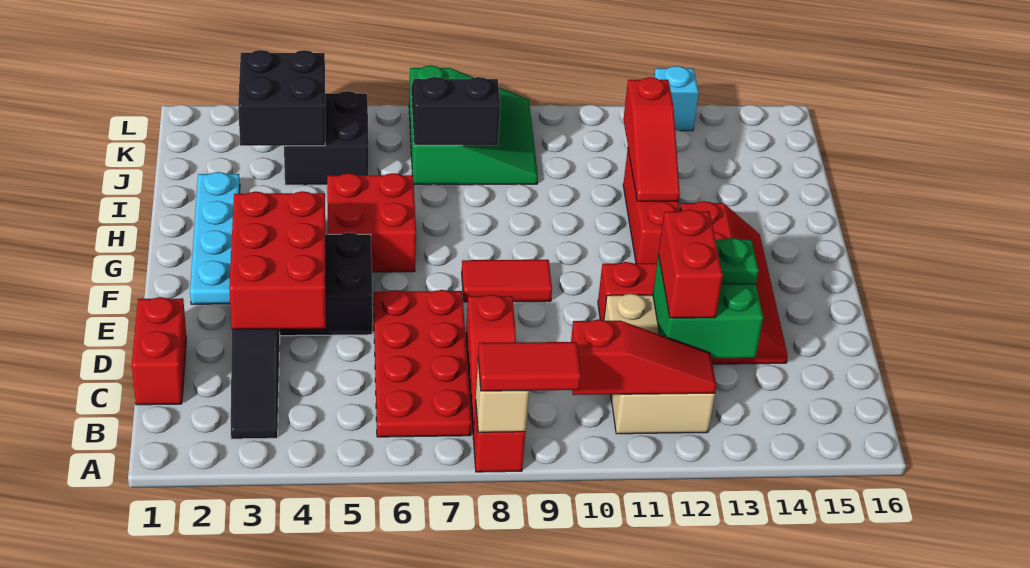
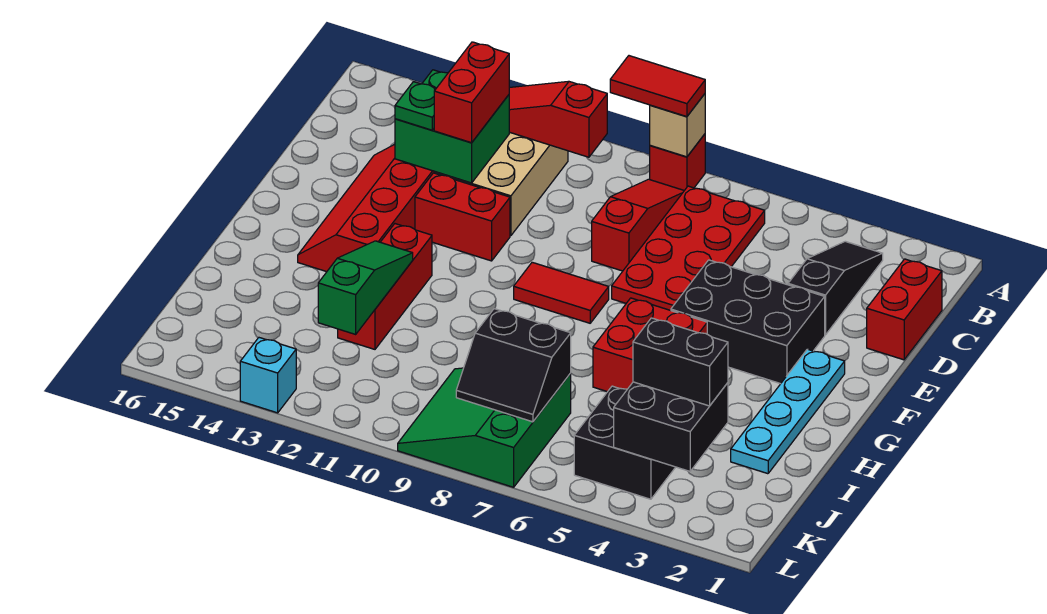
red 2x3 brick [229,191,326,329] -> none
red 1x3 slope [623,77,680,201] -> green 1x3 slope [318,241,413,334]
none -> black 1x2 brick [633,318,728,406]

